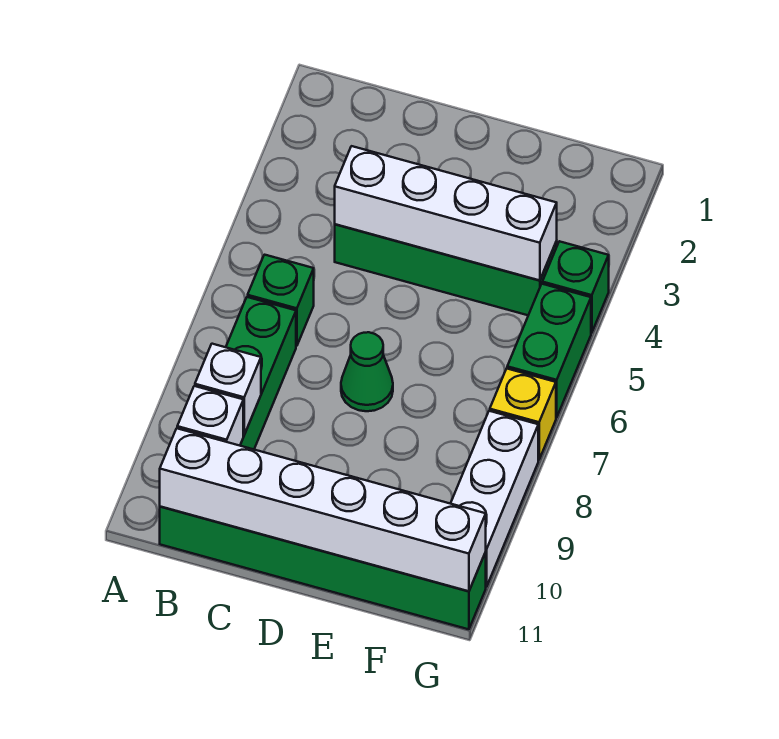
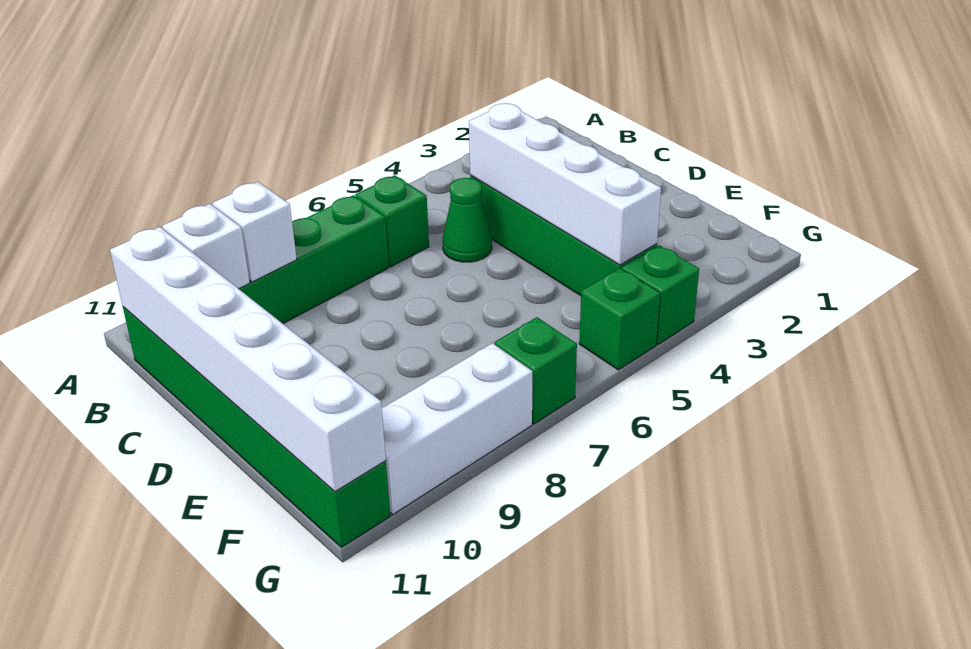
green 1x1 cone [341,332,393,411] -> green 1x1 cone moved to [443,178,492,262]
green 1x2 brick [507,284,591,418] -> green 1x1 brick [579,268,660,370]
yellow 1x1 brick [490,369,556,460] -> green 1x1 brick [495,317,577,424]

